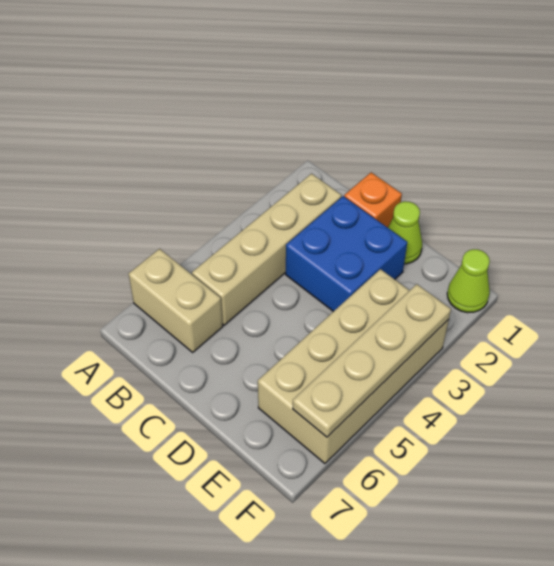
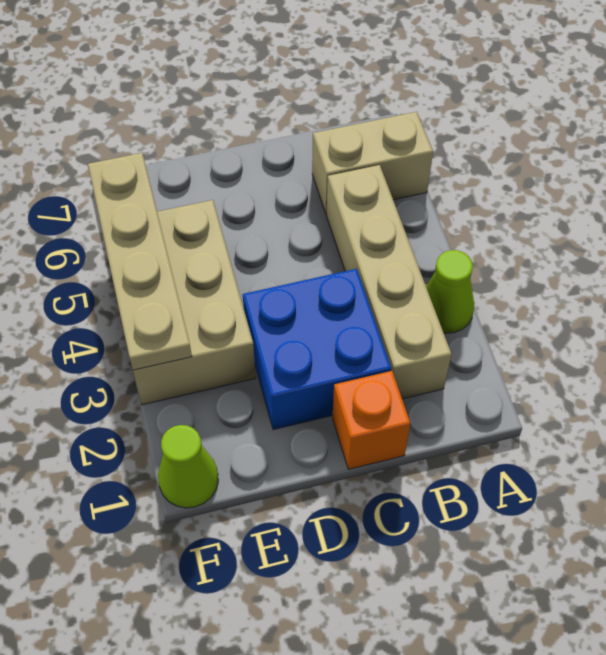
lime 1x1 cone [388,201,422,264] -> lime 1x1 cone moved to [426,250,474,333]
tan 2x4 brick [258,269,449,463] -> tan 2x3 brick [133,200,256,405]

